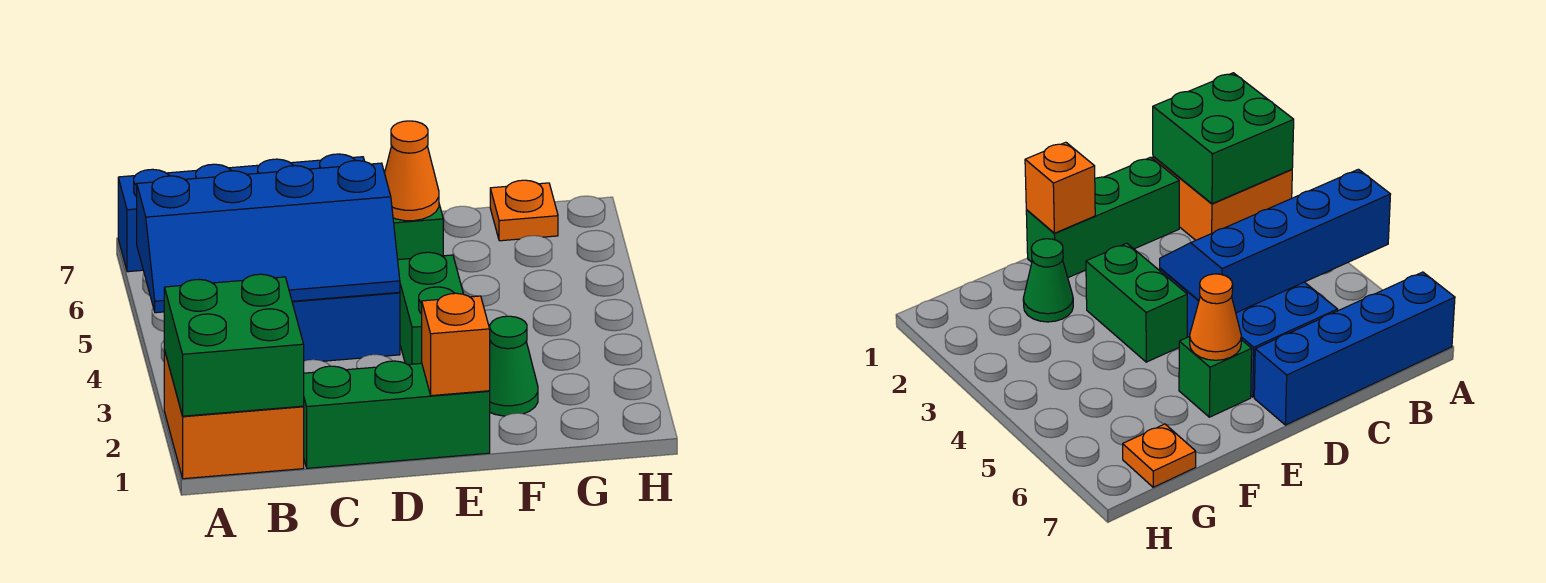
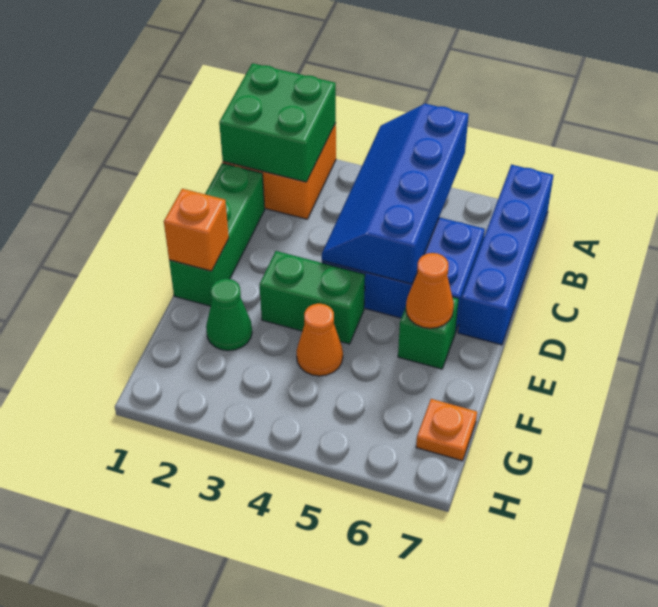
none -> orange 1x1 cone [296,304,343,376]

